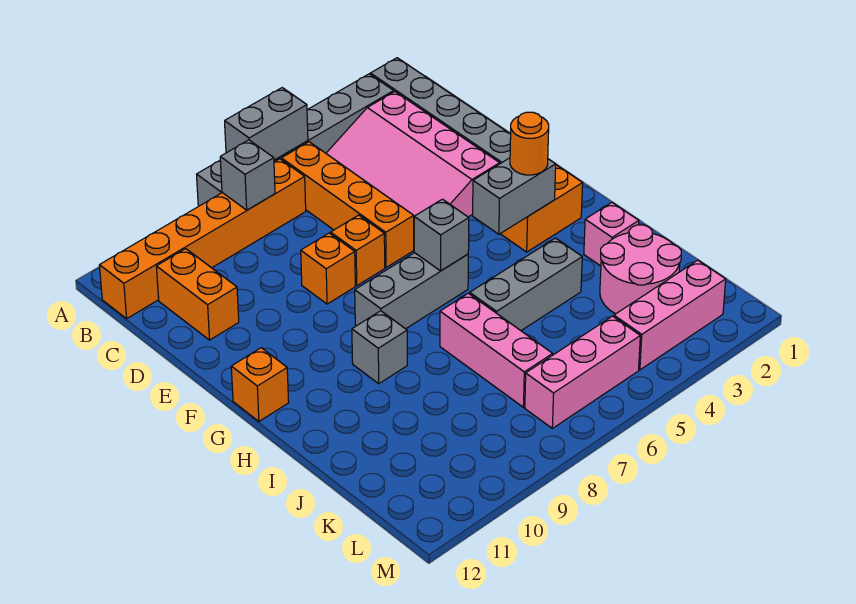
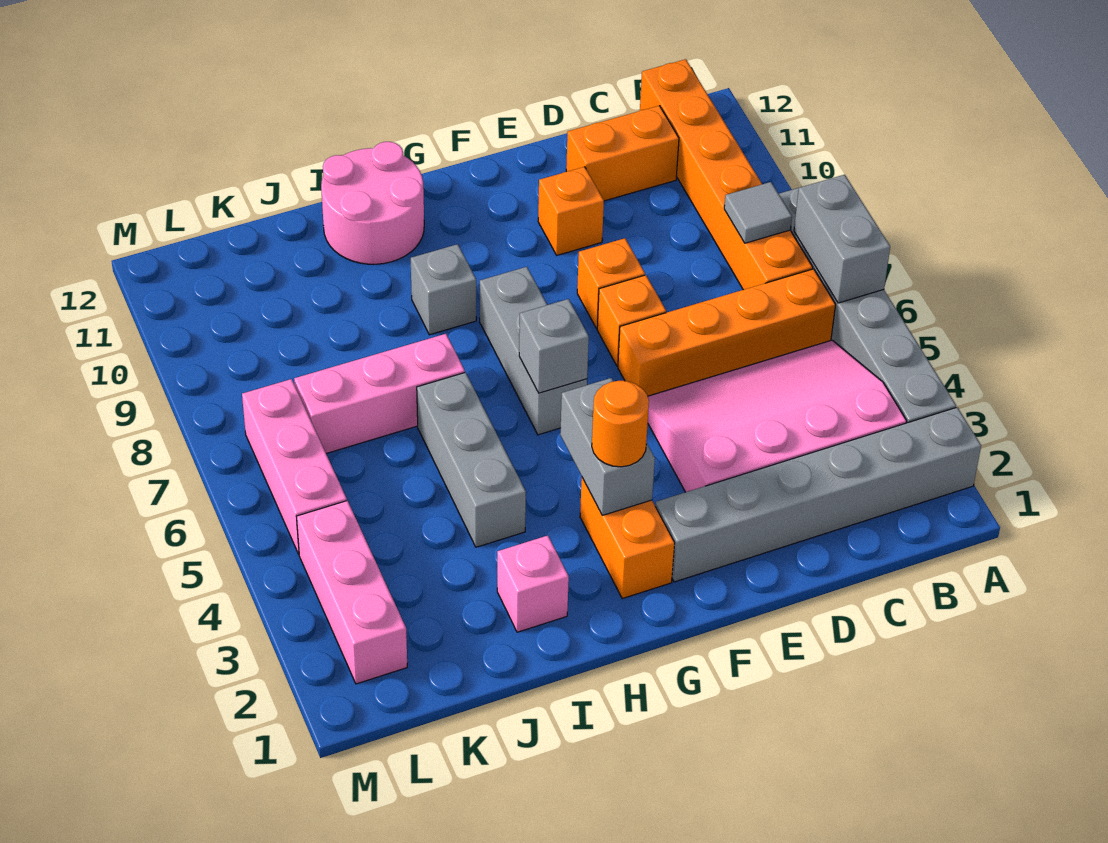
grey 1x1 brick [220,140,275,210] -> grey 1x1 tile [724,182,792,243]
orange 1x1 brick [231,348,289,421] -> orange 1x1 brick moved to [538,167,604,255]
pink 2x2 round brick [600,225,681,314] -> pink 2x2 round brick moved to [321,142,424,264]

